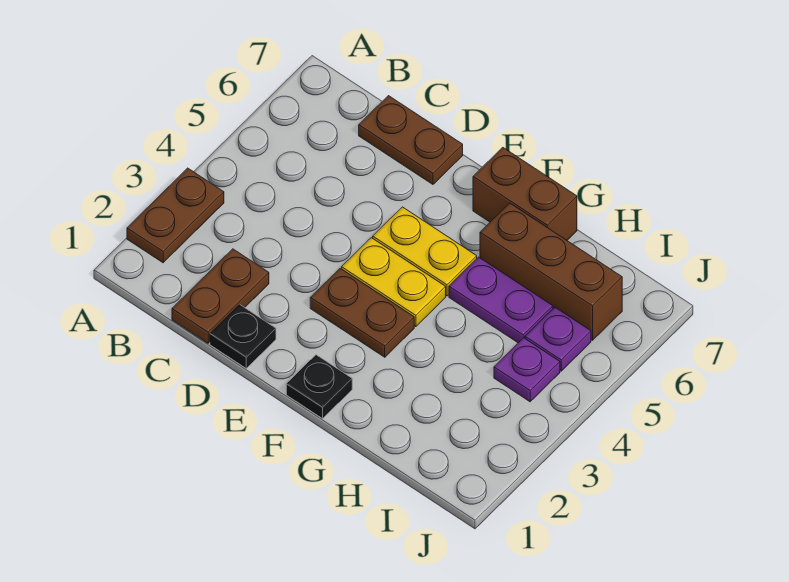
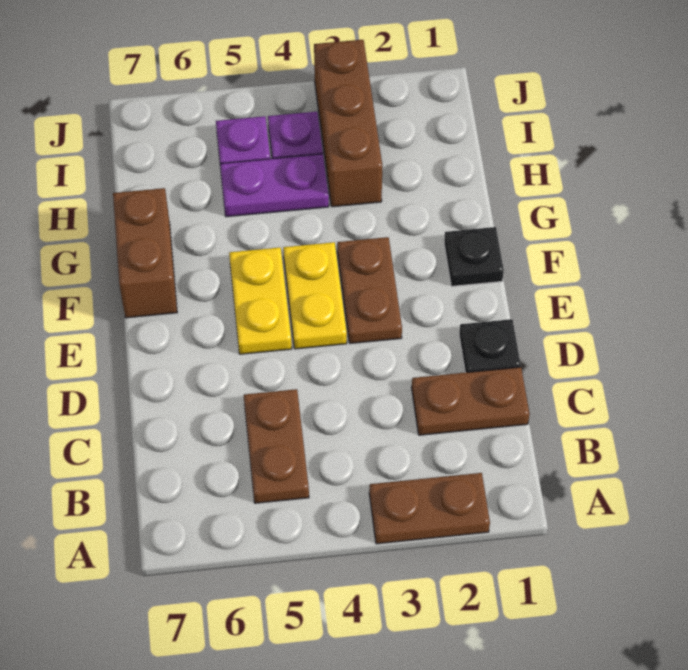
brown 1x2 plate [359,96,463,184] -> brown 1x2 plate moved to [244,389,309,503]
purple 1x2 plate [449,257,553,343] -> purple 1x2 plate turned to [220,154,329,217]
brown 1x3 brick [480,203,622,340] -> brown 1x3 brick moved to [314,40,382,207]

